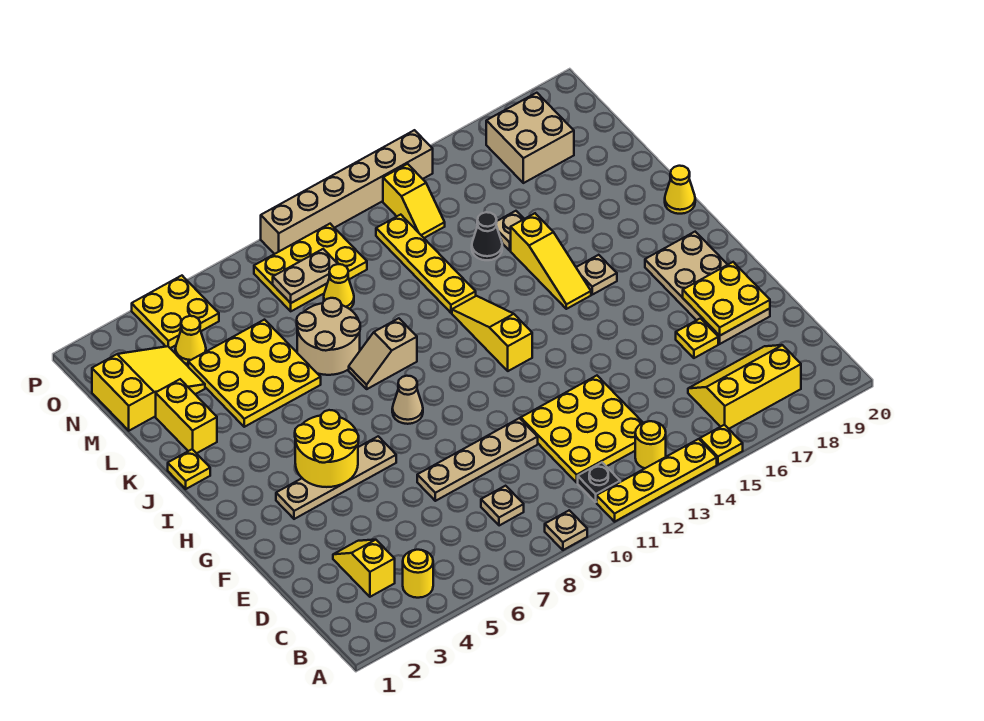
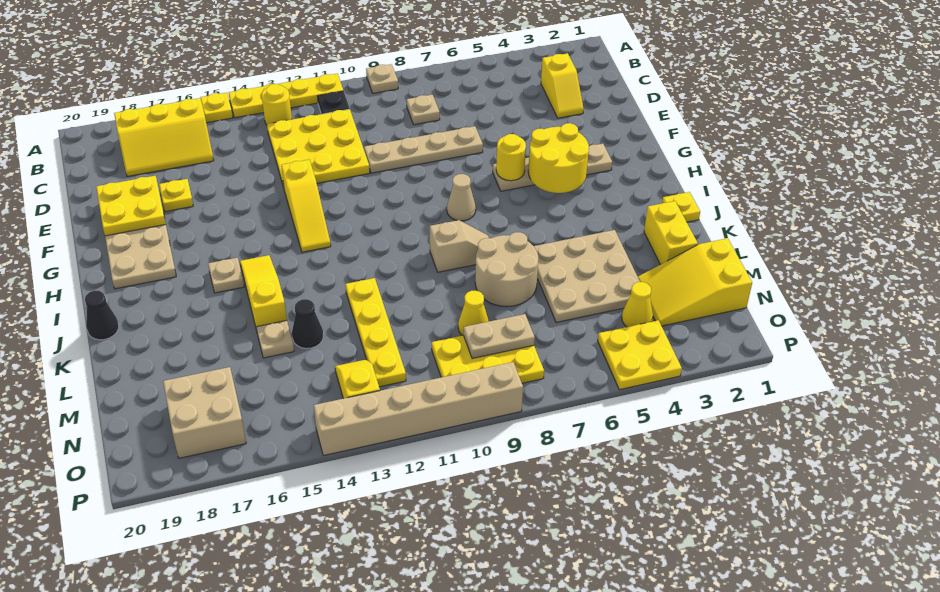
yellow 1x1 round brick [403,550,433,598] -> yellow 1x1 round brick moved to [496,134,526,181]
yellow 1x3 slope [452,296,532,371] -> yellow 1x3 slope moved to [281,160,331,252]
yellow 1x1 cone [665,166,695,214] -> black 1x1 cone [85,291,119,340]
yellow 3x3 plate [188,320,321,427] -> tan 3x3 plate [534,230,640,323]

